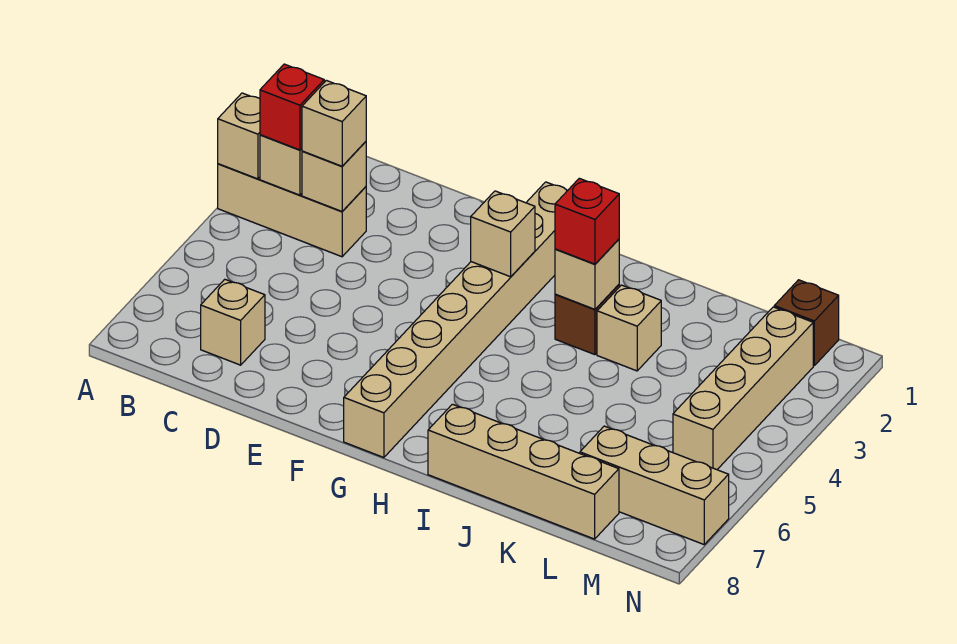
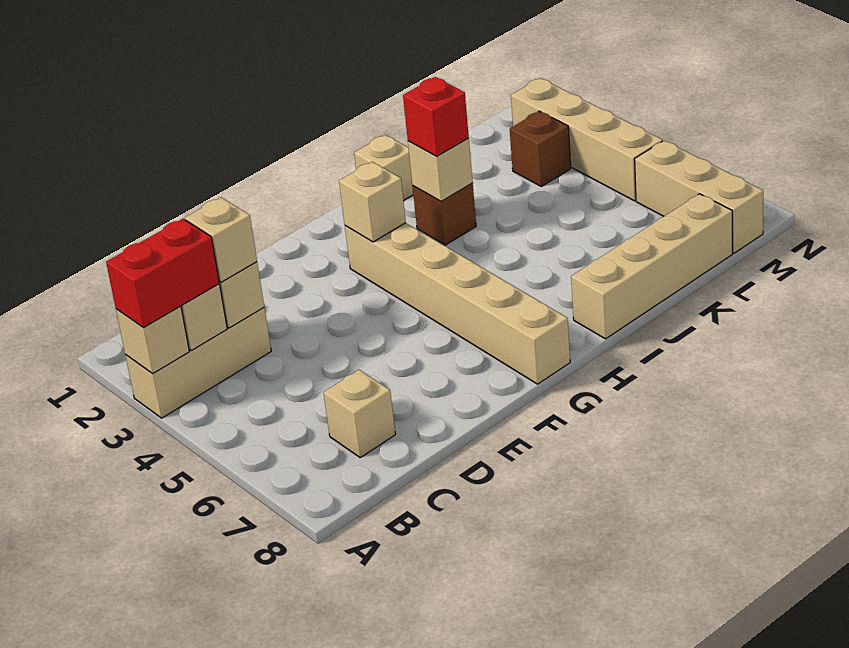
red 1x1 brick [260,64,324,150] -> red 1x2 brick [106,219,219,328]
tan 1x8 brick [344,182,568,458] -> tan 1x6 brick [345,223,570,384]
tan 1x1 brick [597,285,661,371] -> tan 1x1 brick moved to [354,135,413,201]
tan 1x3 brick [580,426,729,544] -> tan 1x3 brick turned to [635,141,763,253]
brown 1x1 brick [774,280,839,365] -> brown 1x1 brick moved to [510,111,571,186]

